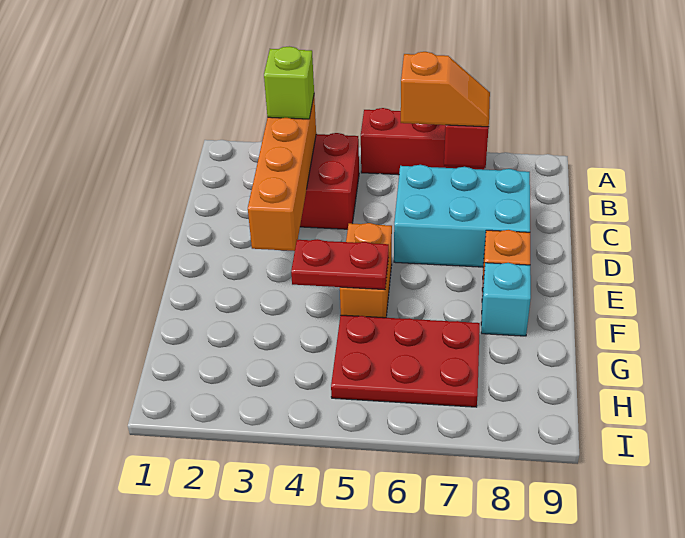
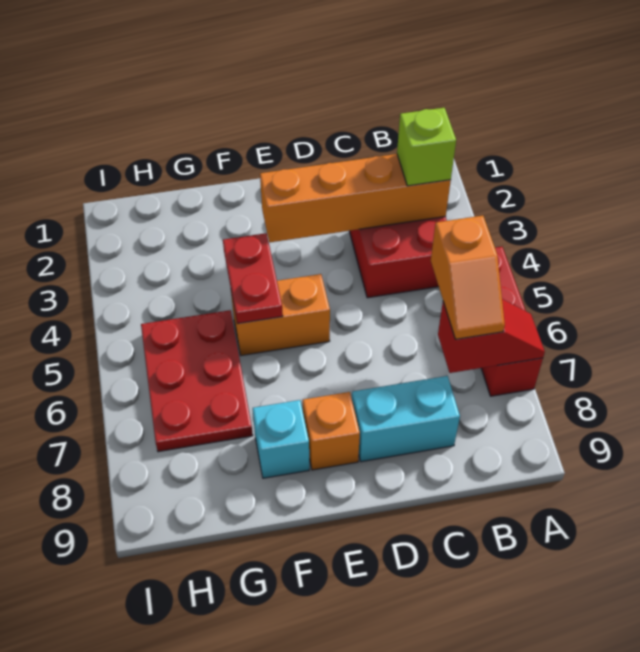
cyan 2x3 brick [394,165,530,267] -> cyan 1x2 brick [352,376,460,462]

